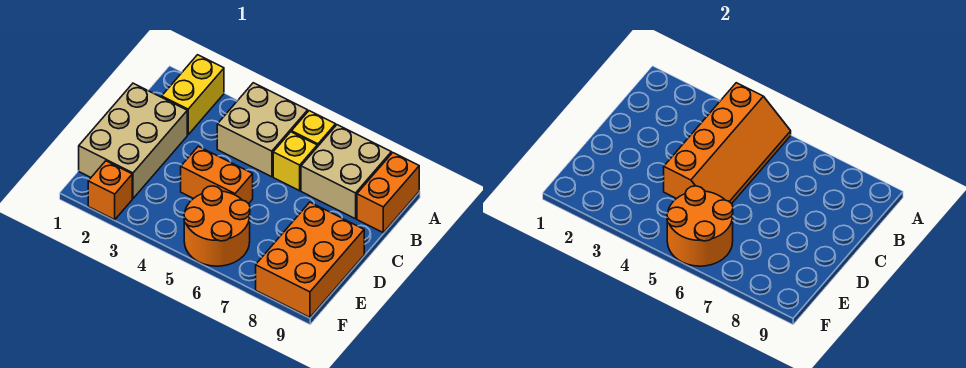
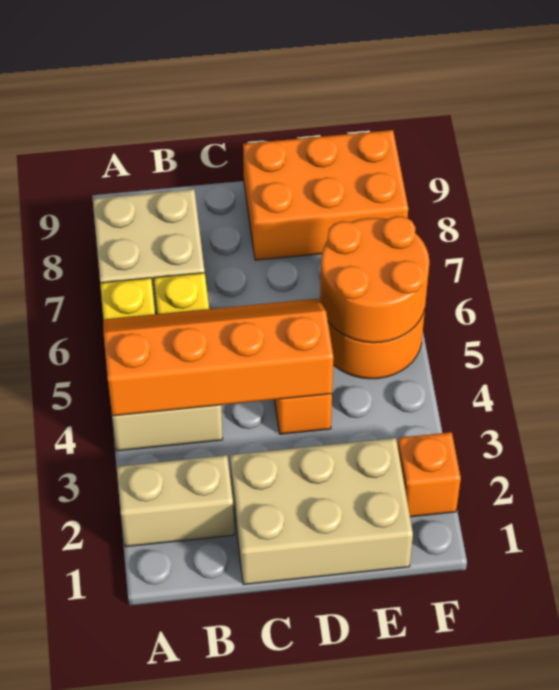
yellow 1x2 brick [162,55,224,135] -> tan 1x2 brick [117,455,234,547]
orange 1x2 brick [357,153,419,232] -> none

